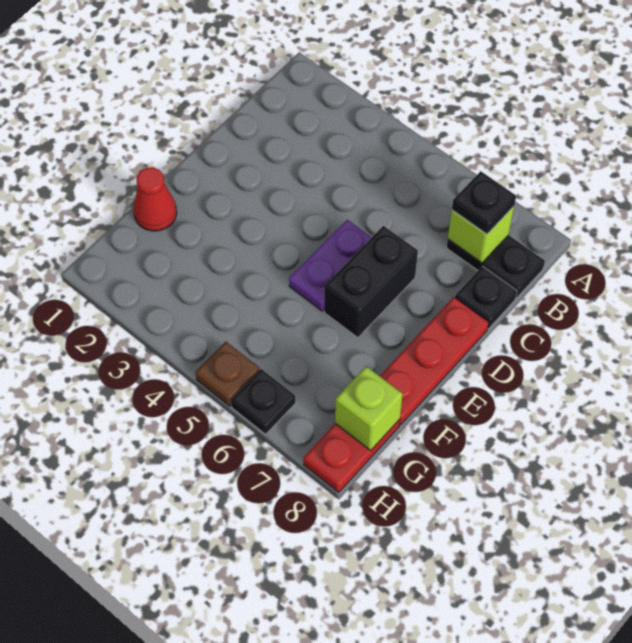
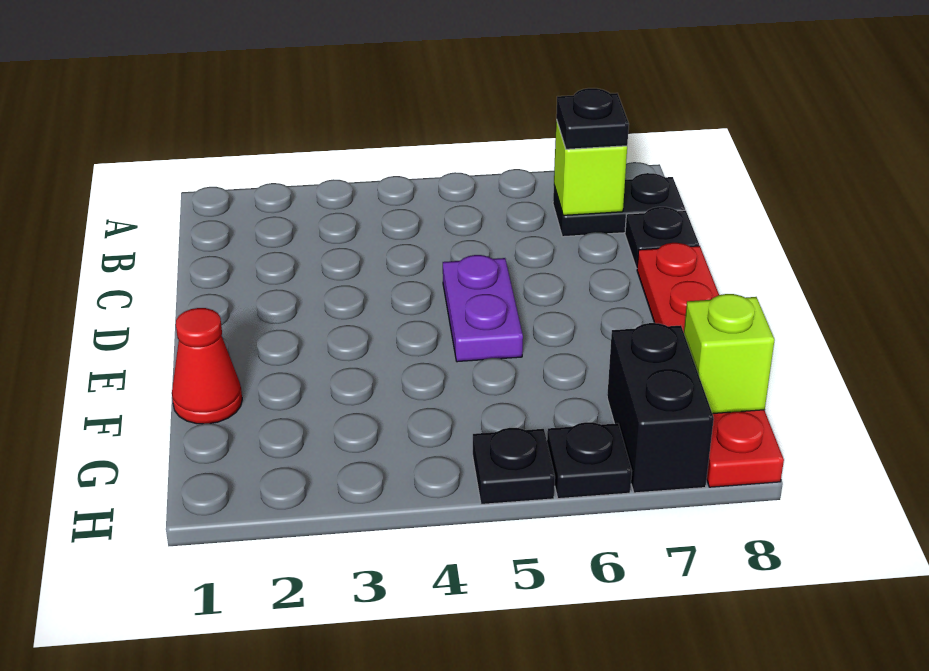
black 1x2 brick [324,226,418,338] -> black 1x2 brick moved to [607,323,714,493]
brown 1x1 plate [196,342,260,406] -> black 1x1 plate [473,428,555,504]

